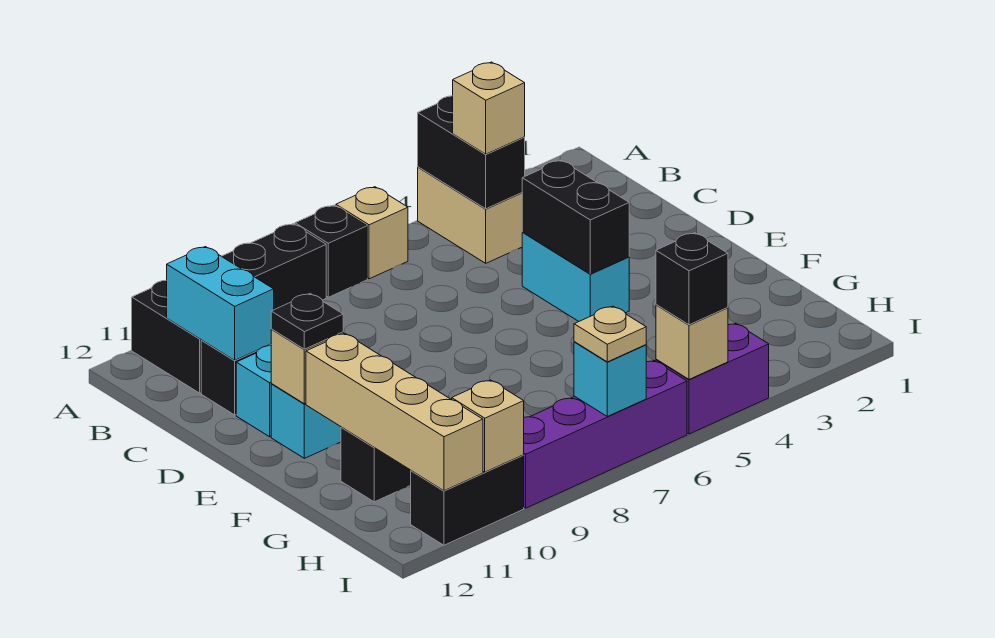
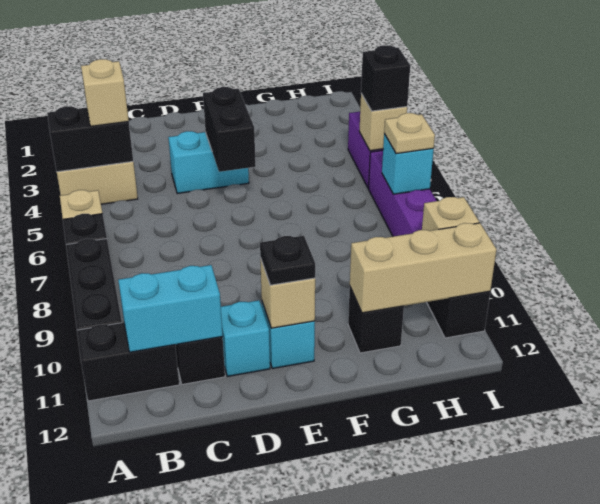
black 1x2 brick [522,160,629,274] -> black 1x2 brick turned to [203,87,256,172]
tan 1x4 brick [306,333,483,491] -> tan 1x3 brick [350,223,497,313]

